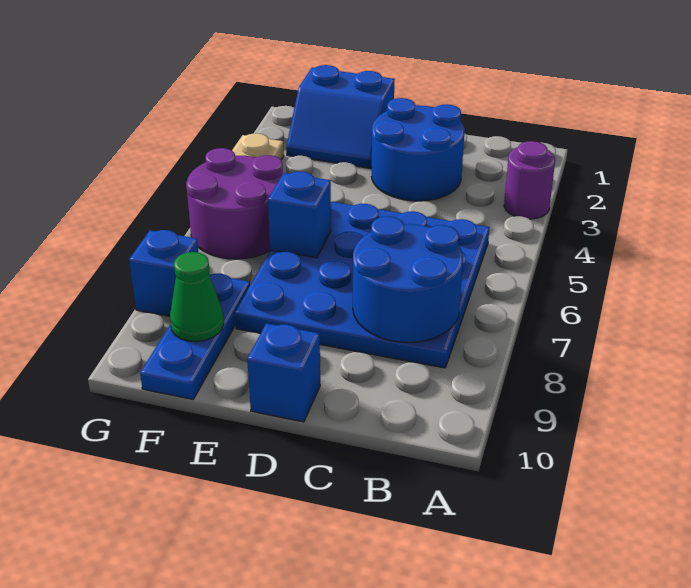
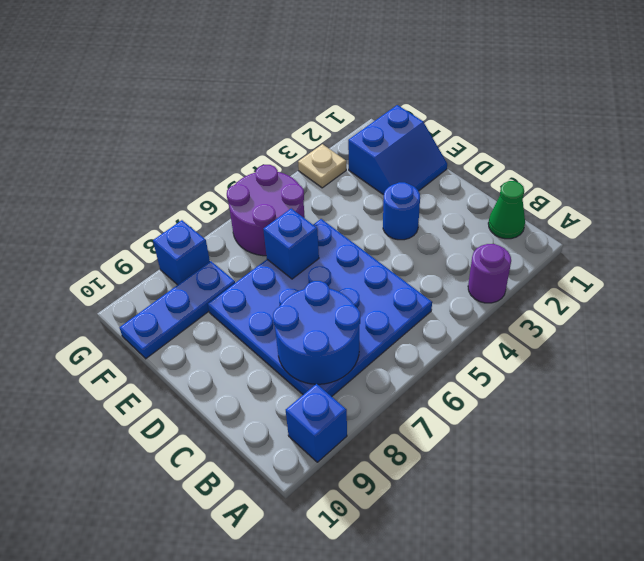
blue 2x2 round brick [371,98,464,201] -> blue 1x1 round brick [383,182,420,240]
blue 1x1 brick [247,323,320,422] -> blue 1x1 brick moved to [286,384,347,462]
blue 2x2 slope [286,65,395,168] -> blue 2x2 slope turned to [348,105,447,195]
green 1x1 cone [170,252,224,342] -> green 1x1 cone moved to [488,181,525,239]

